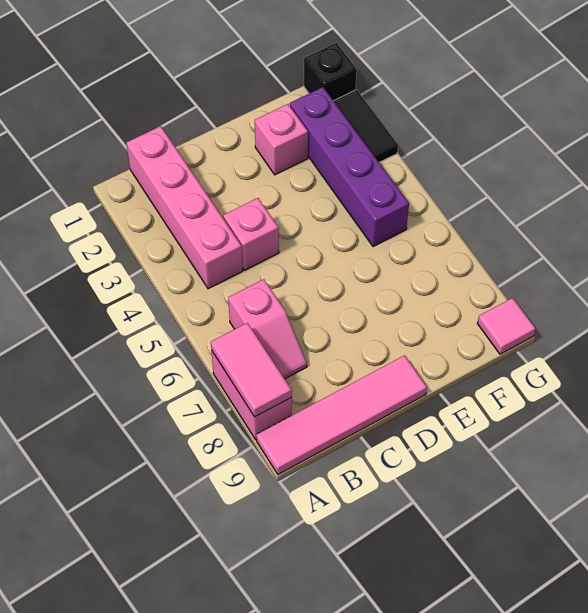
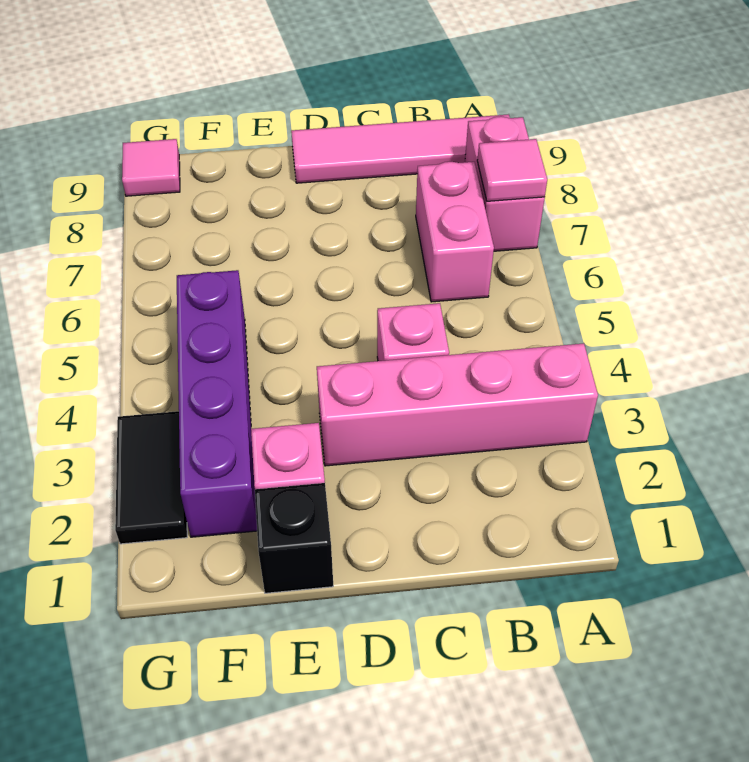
pink 1x2 tile [211,323,292,417] -> pink 1x1 tile [477,139,547,201]
pink 1x4 brick [126,126,243,289] -> pink 1x4 brick turned to [317,343,598,466]
pink 1x2 slope [228,279,307,379] -> pink 1x2 brick [416,162,494,302]
black 1x1 brick [304,43,357,101] -> black 1x1 brick moved to [255,483,333,593]

